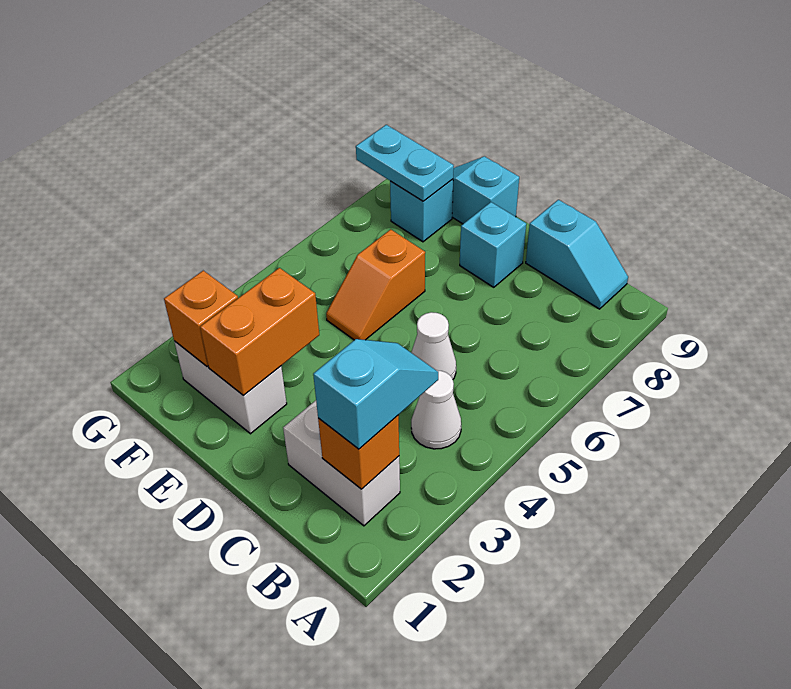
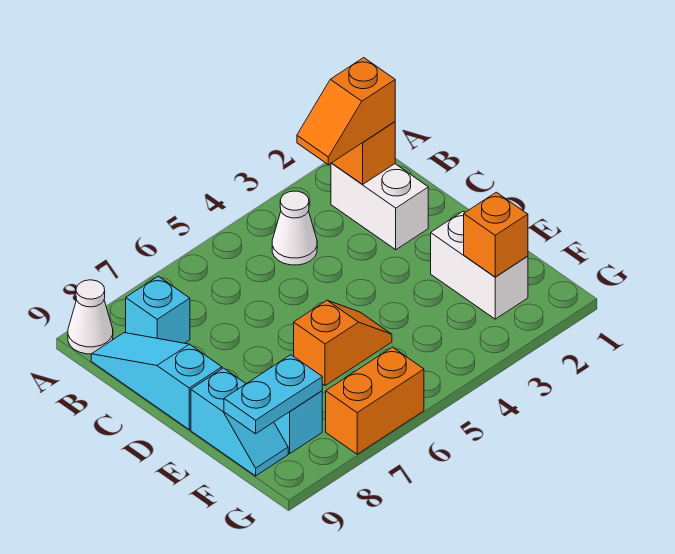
cyan 1x2 slope [313,339,438,449] -> orange 1x2 slope [297,58,395,165]
cyan 1x2 slope [526,200,628,309] -> cyan 1x3 slope [91,333,222,430]
white 1x1 cone [411,312,456,379] -> white 1x1 cone moved to [68,280,113,354]
cyan 1x1 brick [460,202,526,287] -> cyan 1x1 brick moved to [126,276,190,343]
orange 1x2 brick [200,268,319,396] -> orange 1x2 brick moved to [326,347,424,454]
cyan 1x2 plate [356,125,454,201] -> cyan 1x2 plate turned to [224,355,322,434]

